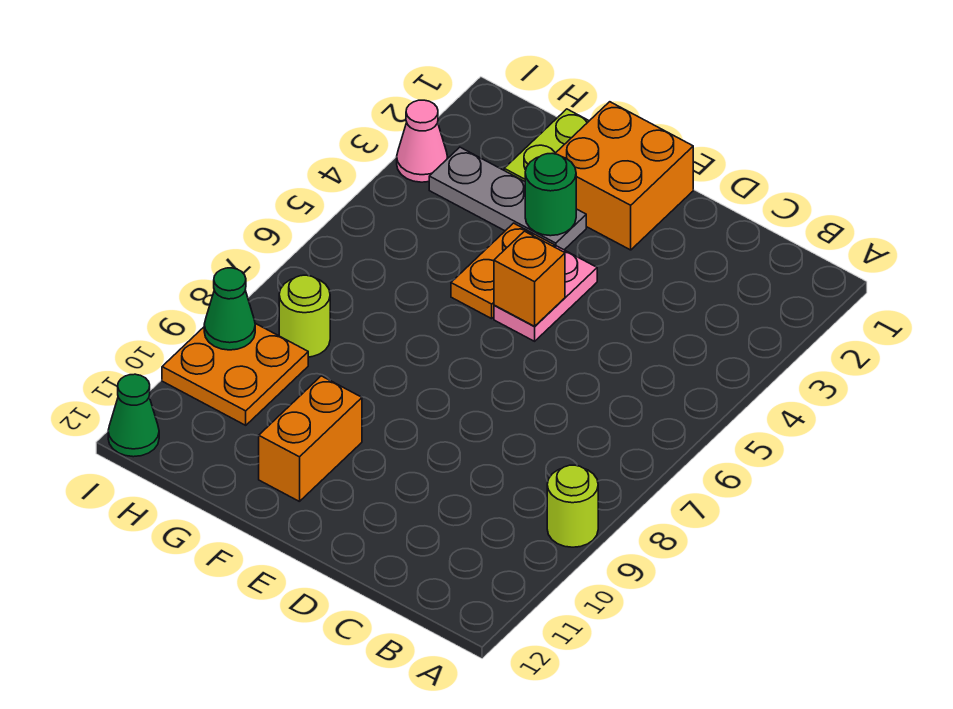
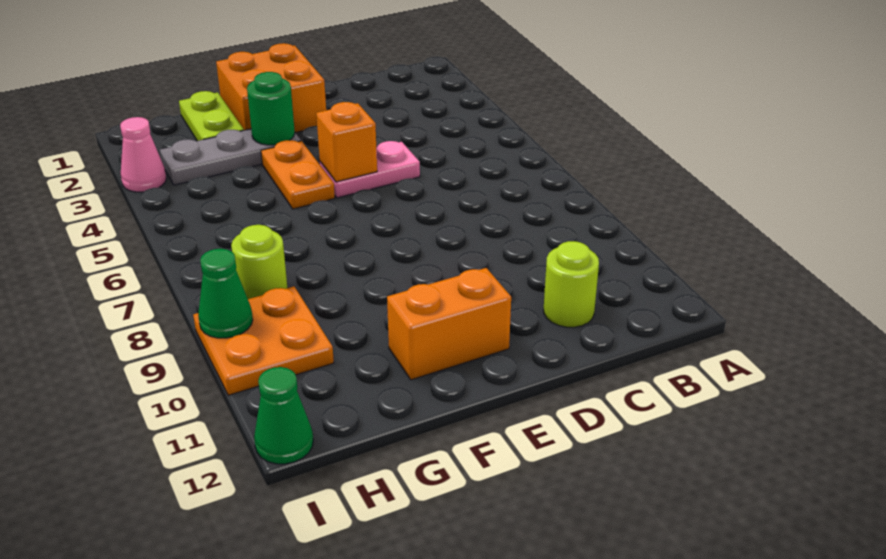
lime 1x1 round brick [547,465,598,547] -> lime 1x1 round brick moved to [544,241,599,327]
pink 1x2 plate [494,246,597,341] -> pink 1x2 plate turned to [320,141,420,198]
orange 1x2 brick [259,376,362,502] -> orange 1x2 brick turned to [387,268,511,380]

